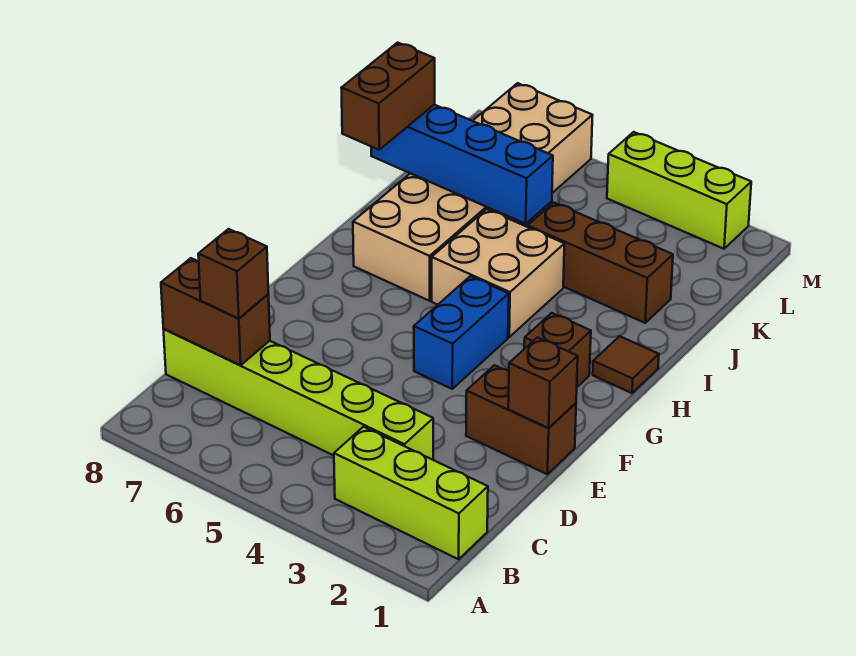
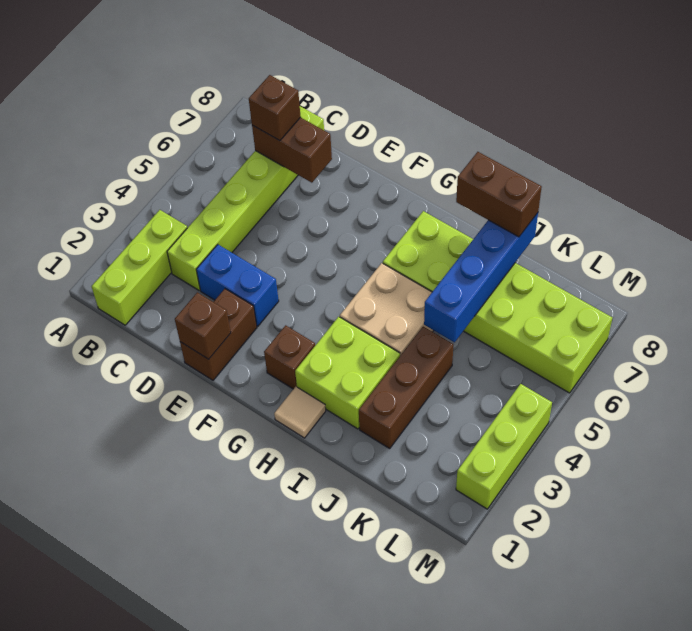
brown 1x2 brick [161,258,270,365] -> brown 1x2 brick turned to [252,117,332,183]
blue 1x2 brick [414,276,509,389] -> blue 1x2 brick moved to [196,245,279,326]
brown 1x1 tile [593,336,659,393] -> tan 1x1 tile [274,387,326,438]
none -> lime 2x2 brick [295,317,400,429]
tan 2x6 brick [353,83,593,301] -> lime 2x6 brick [383,211,612,393]

